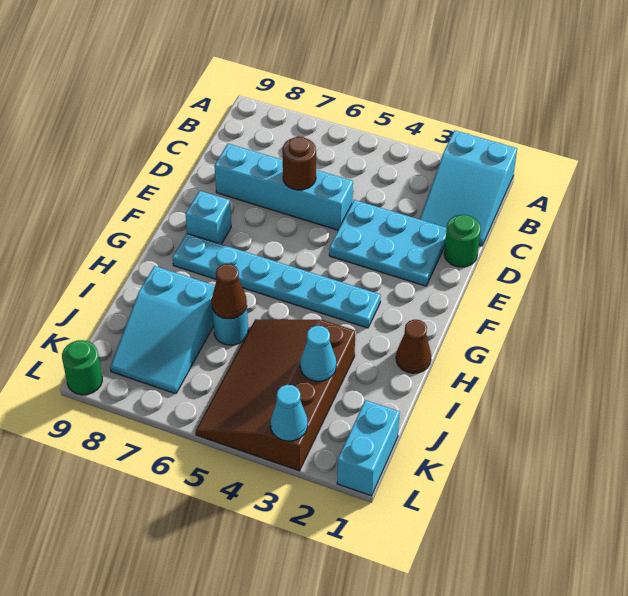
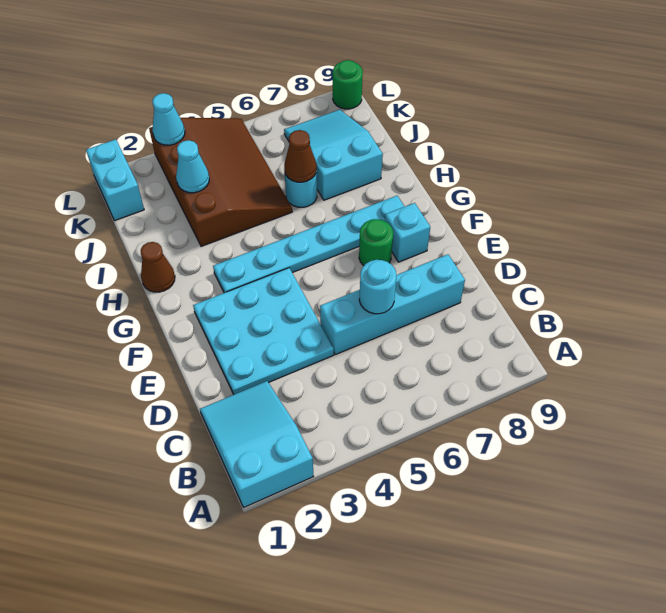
green 1x1 round brick [444,215,481,267] -> green 1x1 round brick moved to [359,219,393,266]
cyan 2x3 plate [329,200,447,286] -> cyan 3x3 plate [193,268,334,394]
brown 1x1 round brick [282,137,316,190] -> cyan 1x1 round brick [359,260,396,314]

